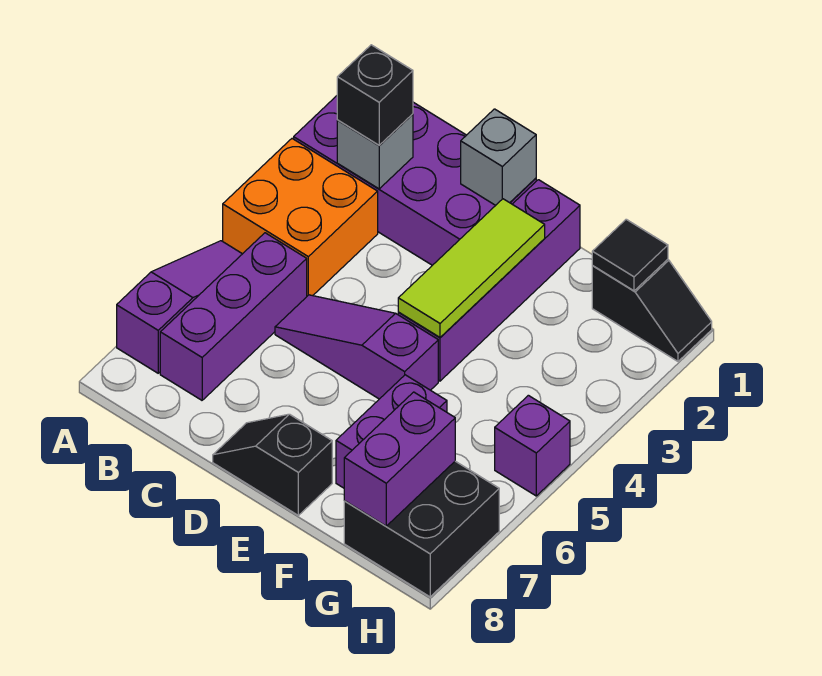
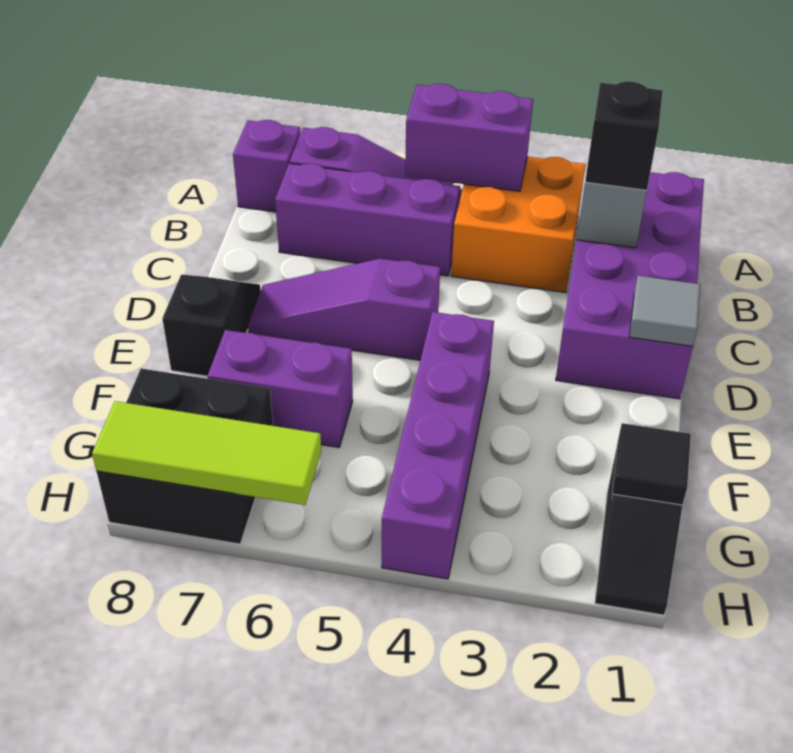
purple 1x3 slope [275,295,438,399] -> purple 1x3 slope turned to [248,259,440,360]
grey 1x1 brick [461,109,536,205] -> grey 1x1 tile [629,276,700,346]
purple 1x4 brick [398,180,580,381] -> purple 1x4 brick turned to [382,312,494,579]
lime 1x3 tile [398,199,545,337] -> lime 1x3 tile moved to [92,401,321,505]
purple 1x2 brick [344,392,455,526] -> purple 1x2 brick moved to [405,84,533,191]
purple 1x1 brick [495,395,570,496] -> purple 1x1 brick moved to [233,120,300,212]

